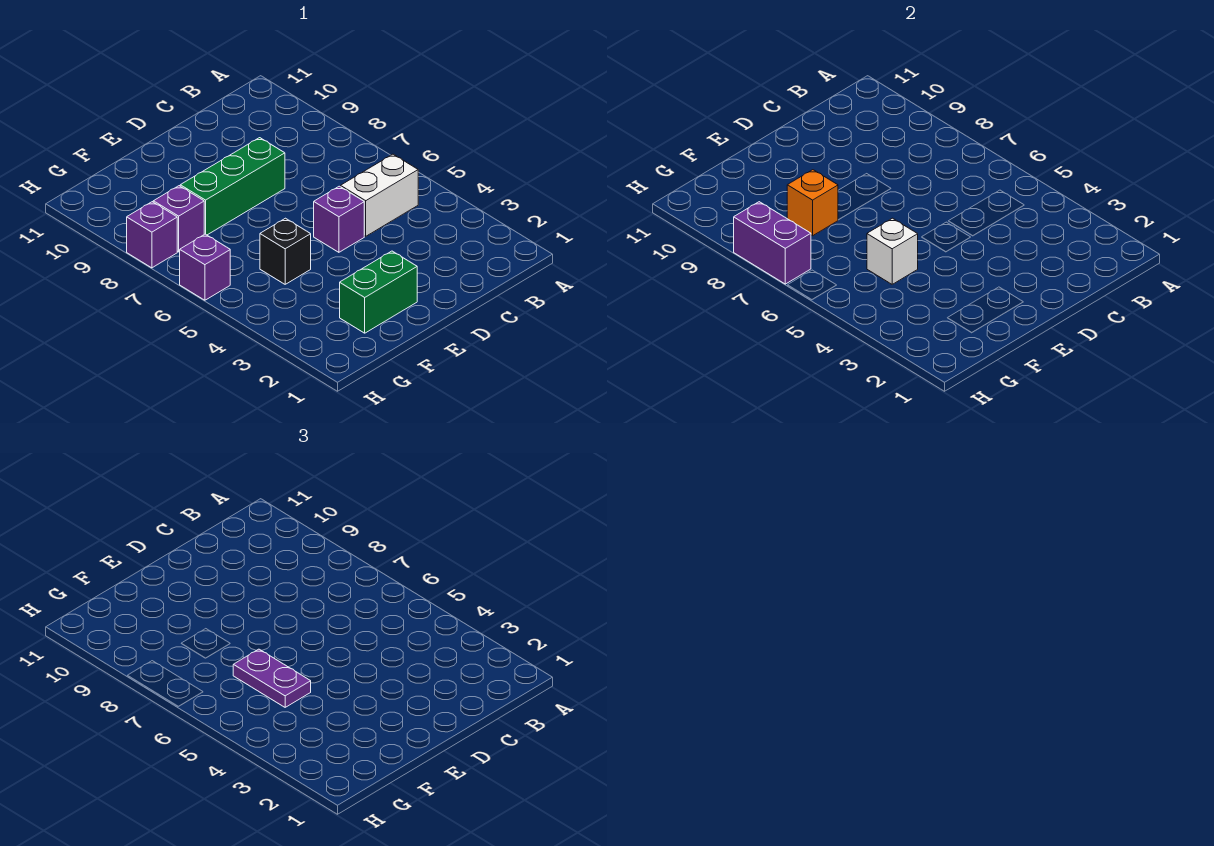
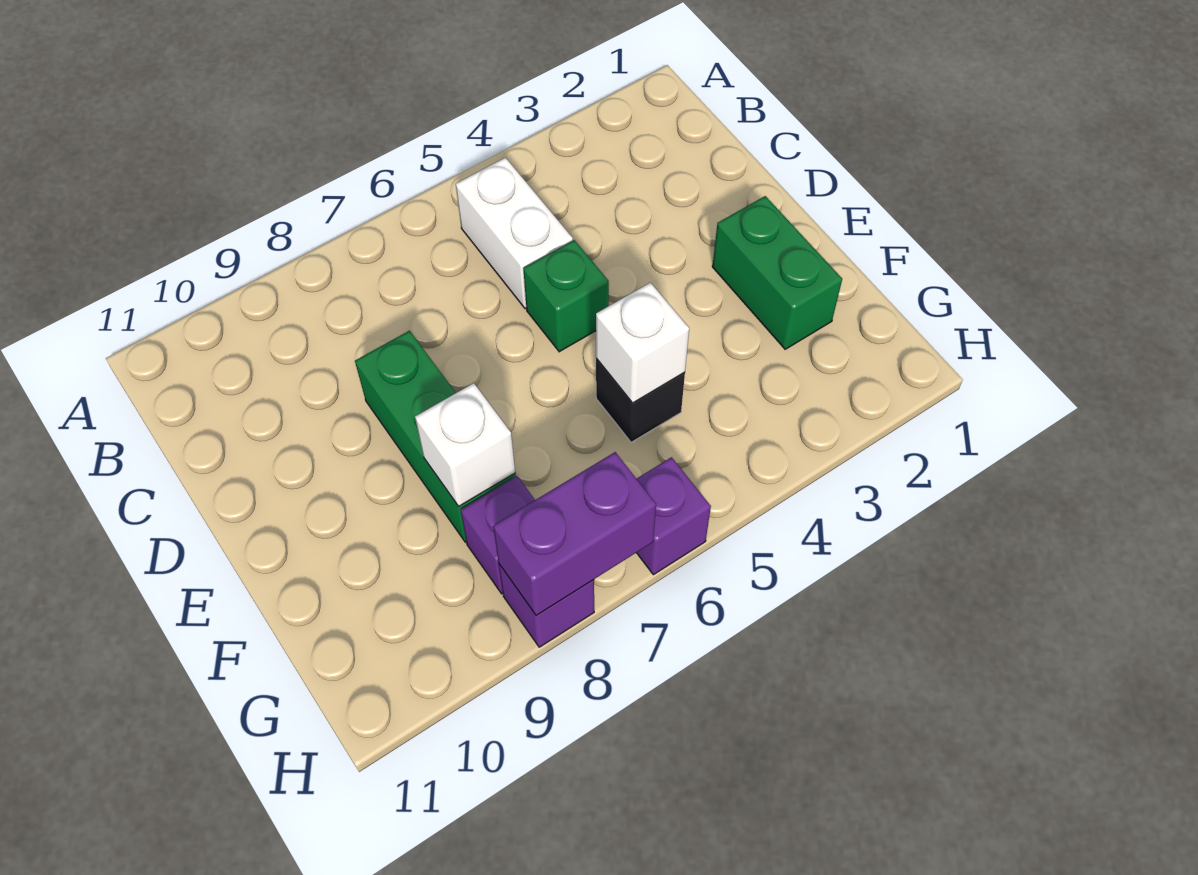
purple 1x1 brick [314,186,364,252] -> green 1x1 brick [523,240,609,352]
purple 1x2 plate [233,649,311,707] -> none
orange 1x1 brick [787,170,838,236] -> white 1x1 brick [415,383,515,506]

